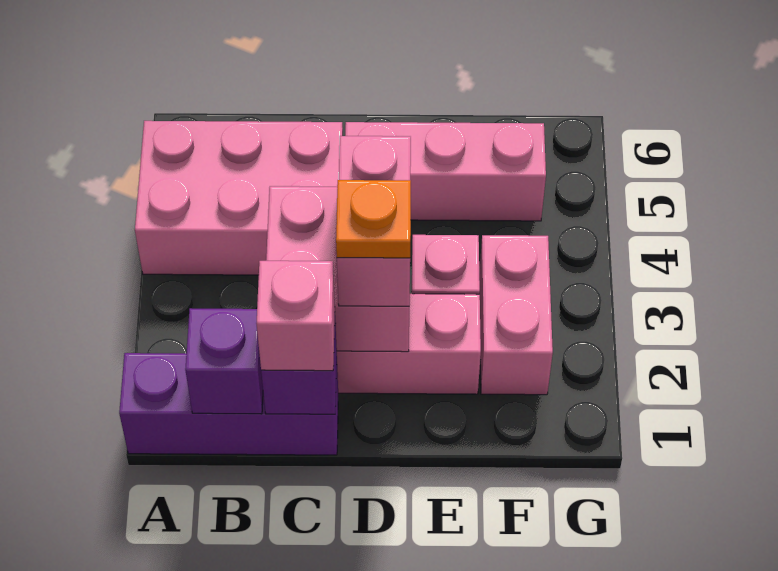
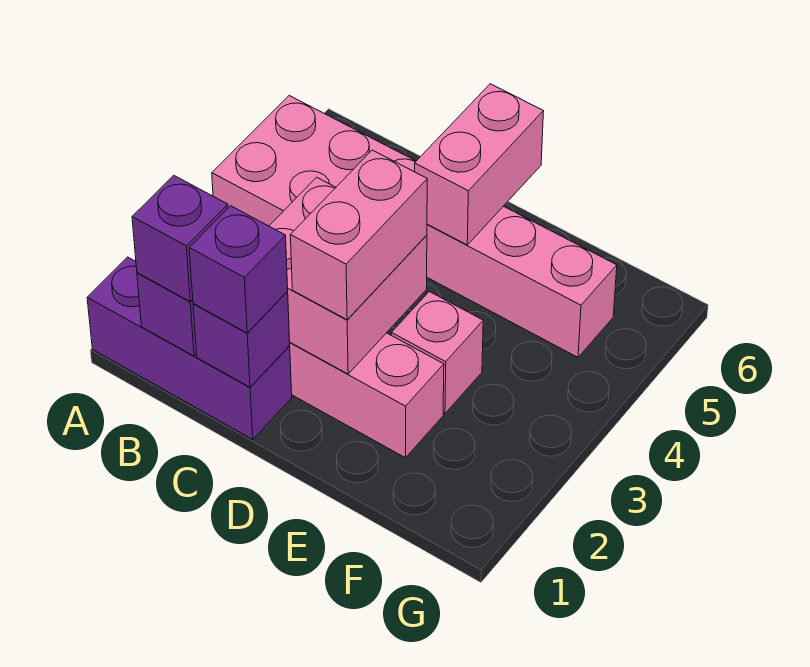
none -> purple 1x1 brick [132,175,228,301]
pink 1x1 brick [256,261,335,371] -> purple 1x1 brick [189,206,288,333]
orange 1x1 plate [336,180,411,258] -> none
pink 1x2 brick [479,235,553,395] -> pink 1x2 brick moved to [415,84,544,245]

